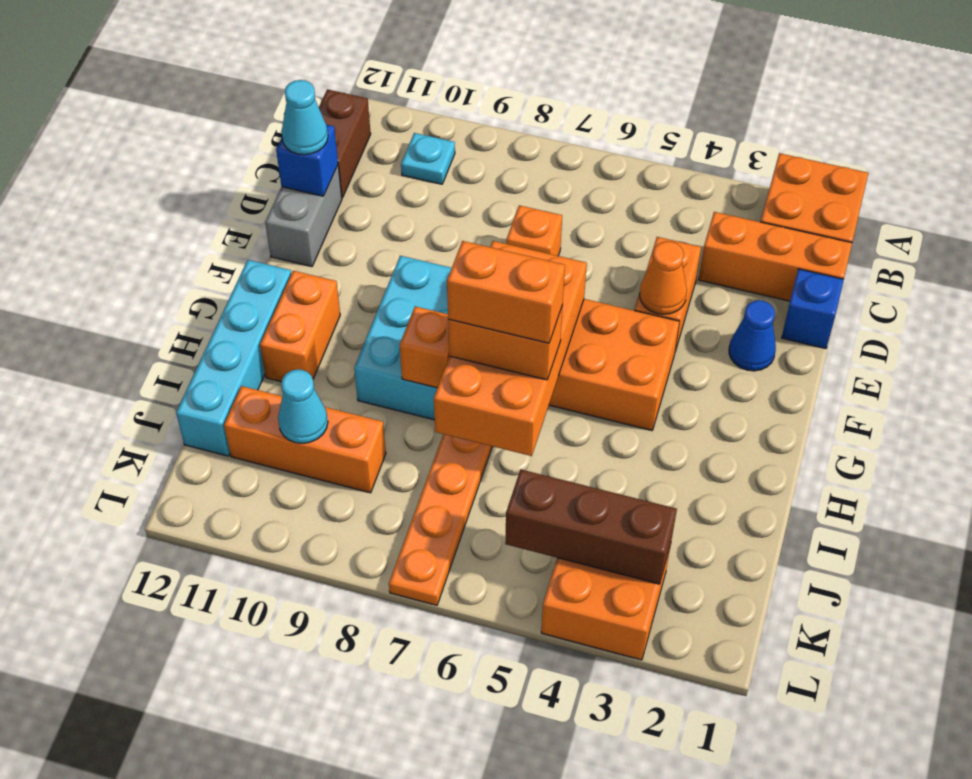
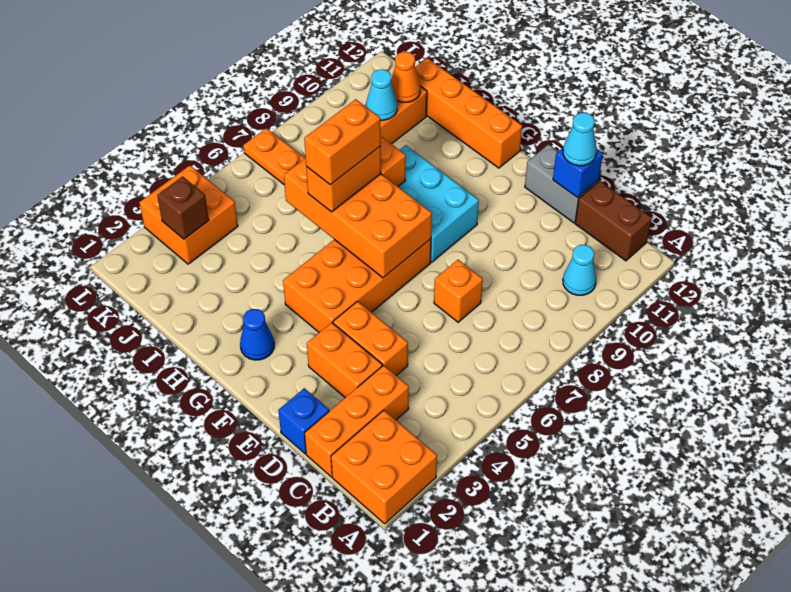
cyan 1x1 plate [401,133,455,184] -> cyan 1x1 cone [563,245,596,295]
blue 1x1 cone [729,300,776,371] -> blue 1x1 cone moved to [240,309,274,360]
orange 1x1 cone [640,241,687,314] -> orange 1x1 cone moved to [391,52,420,102]
orange 1x2 brick [260,271,340,382] -> orange 1x2 brick moved to [307,323,382,398]
cyan 1x4 brick [176,260,291,456] -> orange 1x4 brick [415,58,522,168]
brown 1x3 brick [505,469,677,584] -> brown 1x1 brick [157,176,209,239]

